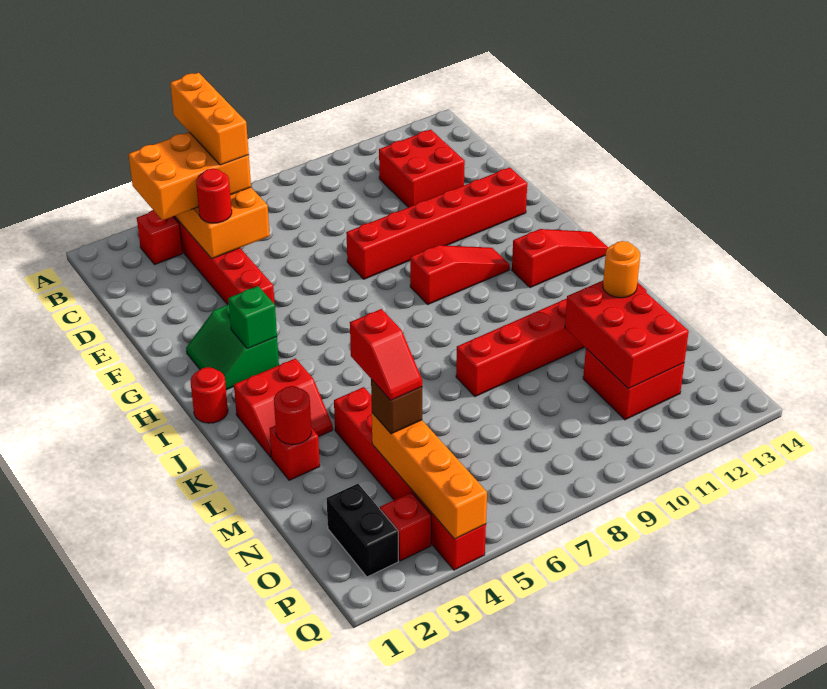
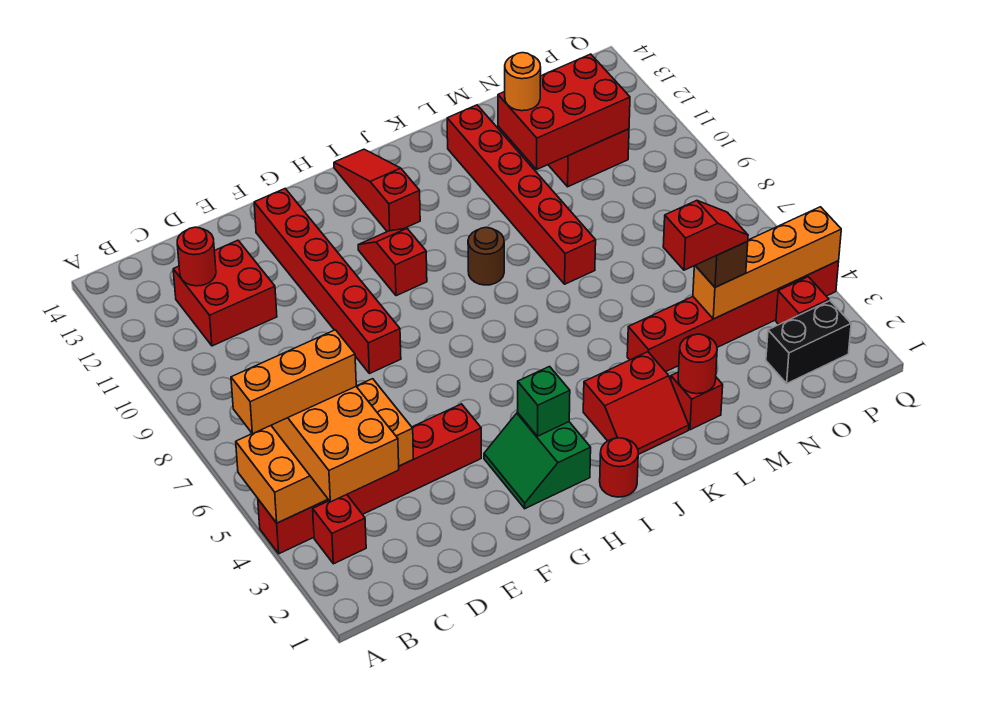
red 1x1 round brick [196,169,232,223] -> red 1x1 round brick moved to [177,227,216,286]
green 2x2 slope [186,304,279,390] -> green 2x2 slope turned to [484,413,591,509]
red 1x3 slope [410,245,510,304] -> red 1x2 slope [358,228,427,296]
red 2x2 slope [234,358,333,458] -> red 2x2 slope turned to [583,352,689,455]
none -> brown 1x1 round brick [468,227,504,285]

